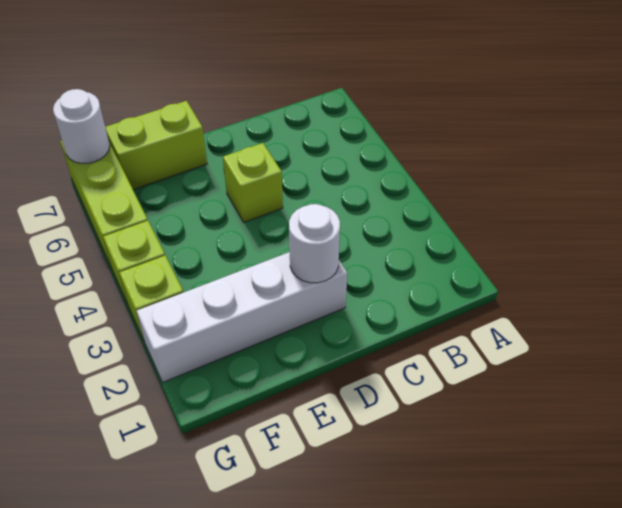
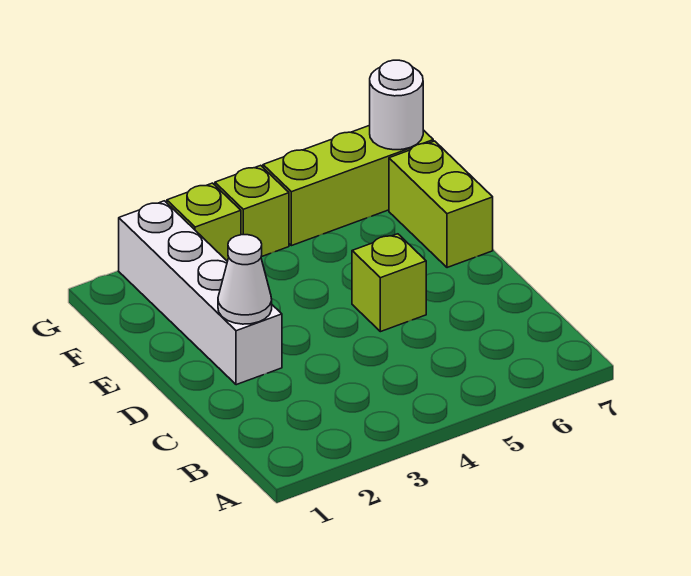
white 1x1 round brick [289,204,340,283] -> white 1x1 cone [218,235,272,324]

